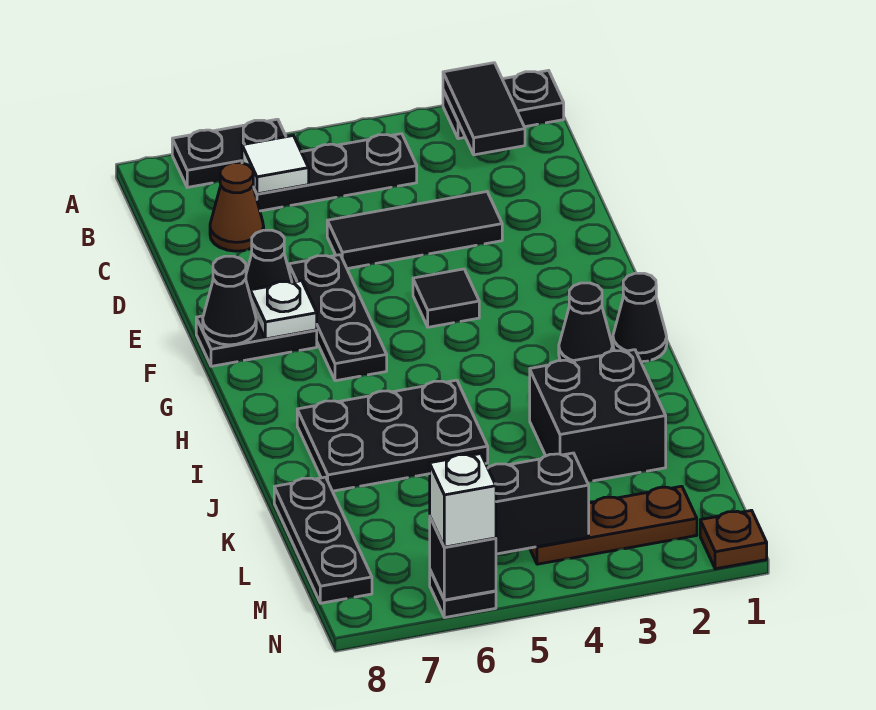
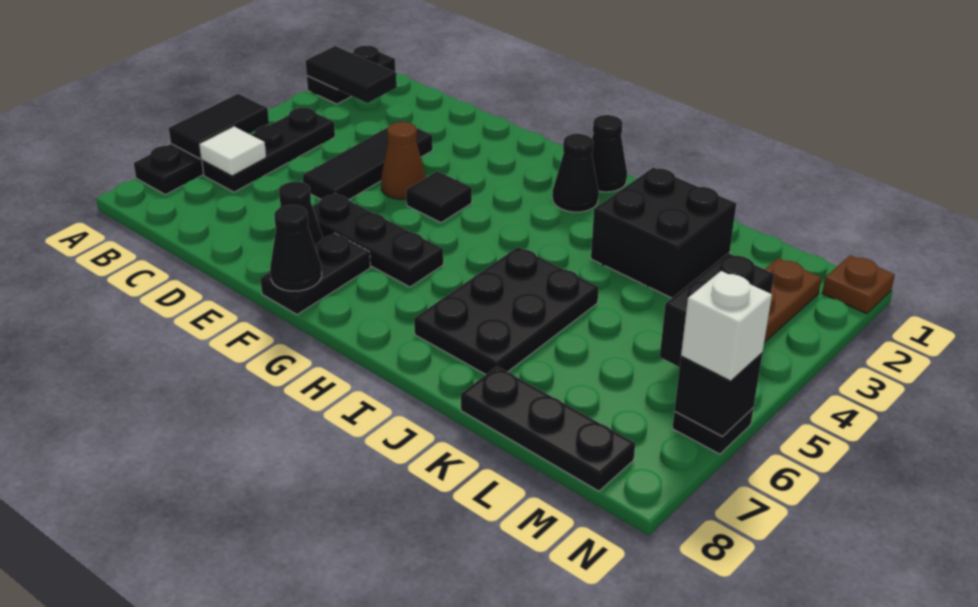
none -> black 1x2 tile [169,94,269,159]
brown 1x1 cone [210,163,264,251] -> brown 1x1 cone moved to [381,122,426,200]
white 1x1 plate [250,281,317,339] -> none

